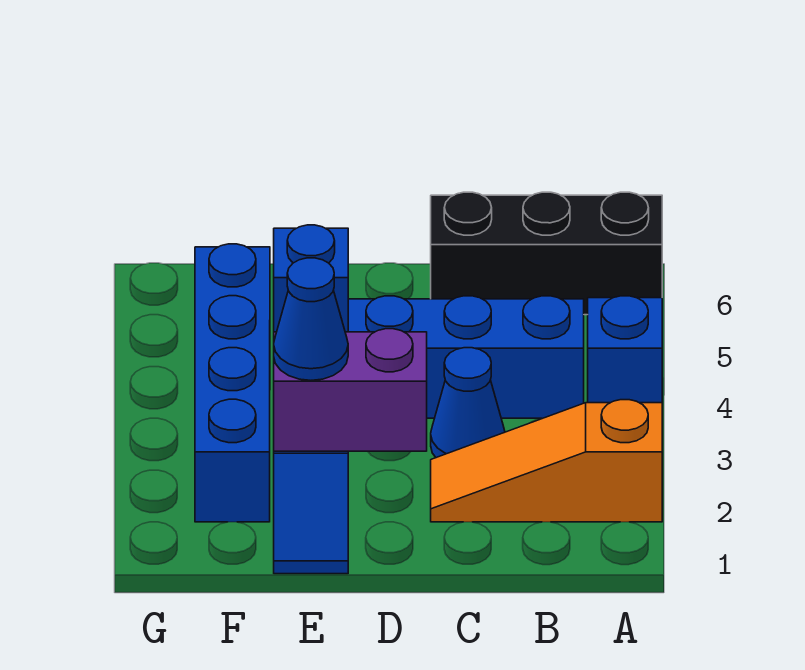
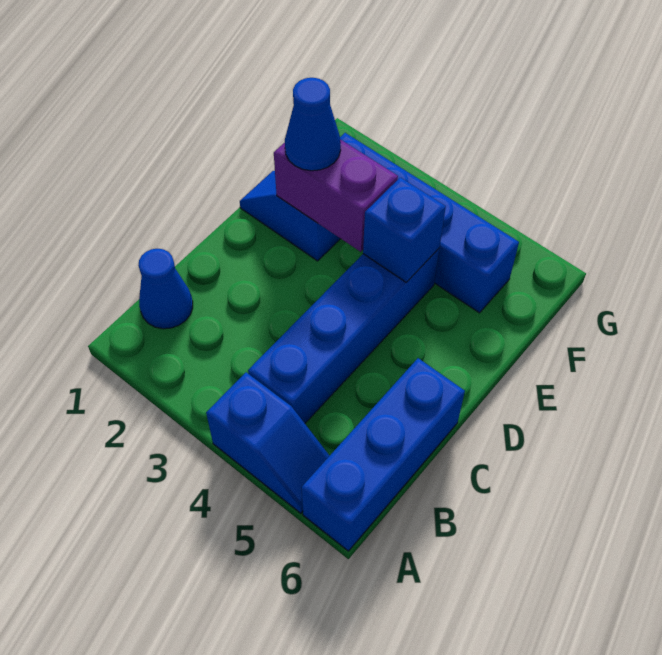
orange 1x3 slope [431,400,662,522] -> none
black 1x3 brick [431,192,662,315] -> blue 1x3 brick [301,358,465,551]
blue 1x1 cone [431,348,505,458] -> blue 1x1 cone moved to [138,249,193,329]
purple 1x2 brick [274,329,427,451] -> purple 1x2 brick turned to [274,140,398,252]

